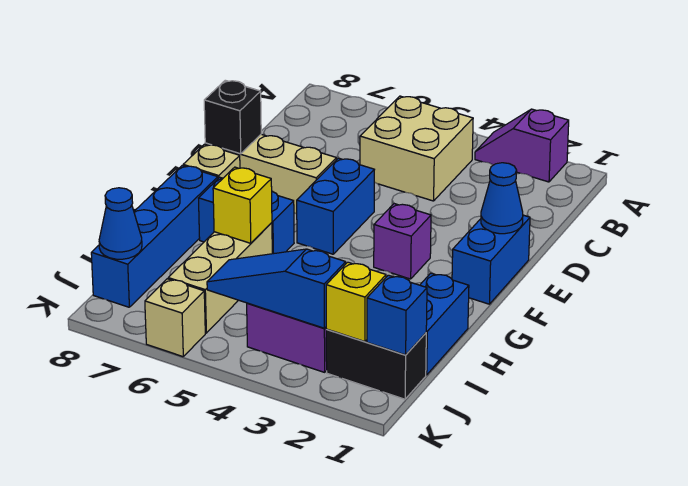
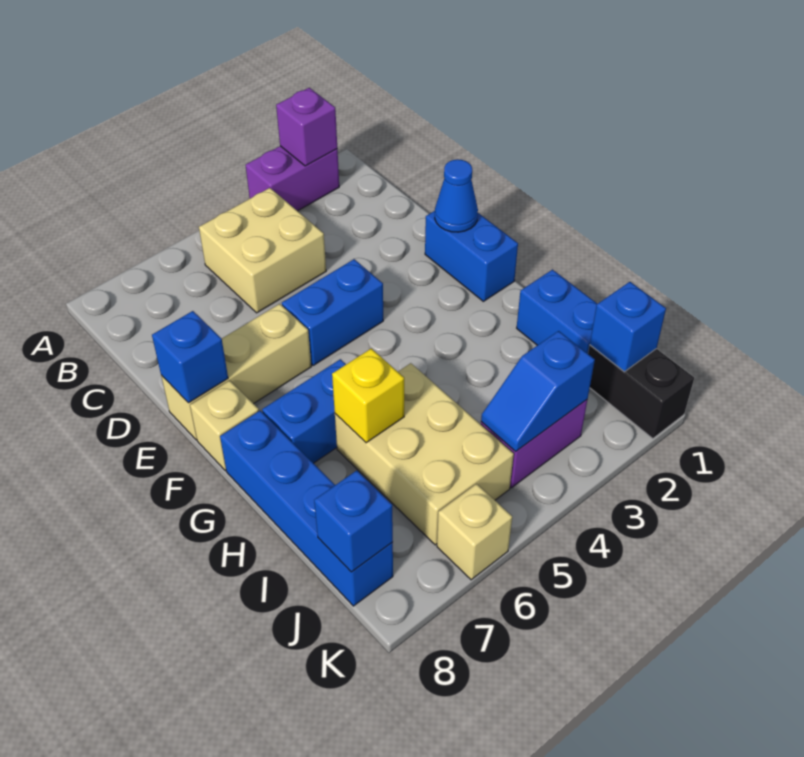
purple 1x2 slope [475,109,569,182] -> purple 1x2 brick [246,146,339,211]
blue 1x2 brick [297,158,374,254] -> blue 1x2 brick turned to [282,259,383,366]
black 1x1 brick [204,80,261,154] -> blue 1x1 brick [152,311,228,403]
purple 1x1 brick [374,204,431,279] -> purple 1x1 brick moved to [276,88,337,166]
tan 1x3 brick [168,223,272,333] -> tan 2x3 brick [335,363,514,545]
black 1x2 brick [326,329,426,399] -> black 1x2 brick turned to [588,345,694,439]
yellow 1x1 brick [326,262,386,342] -> none
blue 1x3 slope [207,249,346,328] -> blue 1x2 slope [481,331,595,452]
blue 1x1 cone [99,188,142,259] -> blue 1x1 brick [314,471,393,572]

